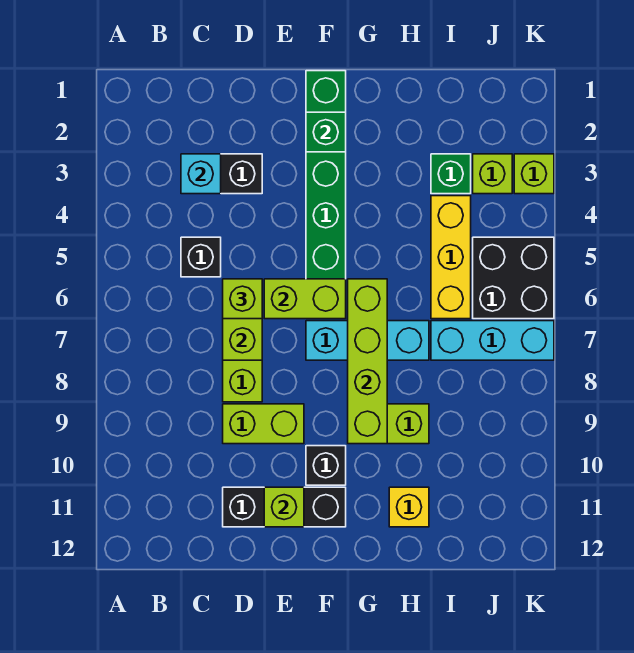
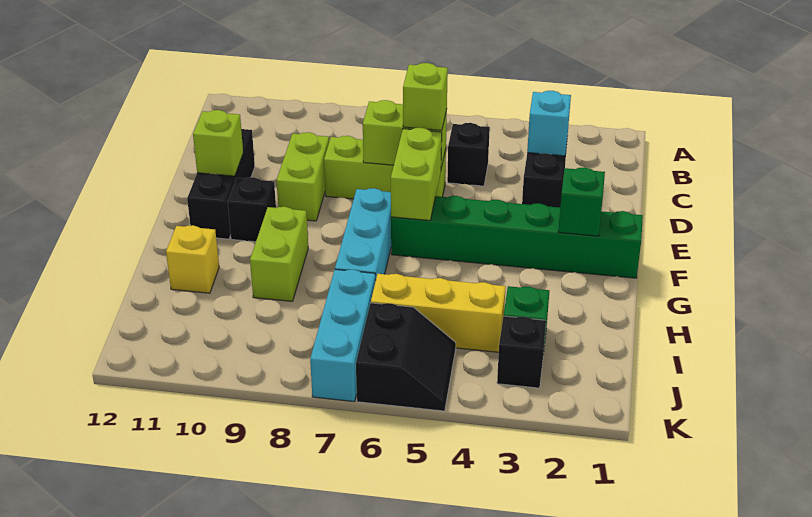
lime 1x4 brick [348,279,387,444] -> none
lime 1x1 brick [473,154,512,194] -> black 1x1 brick [497,316,546,388]
black 2x2 brick [473,237,554,319] -> black 2x2 slope [356,303,456,411]
lime 1x1 brick [514,154,554,194] -> none

